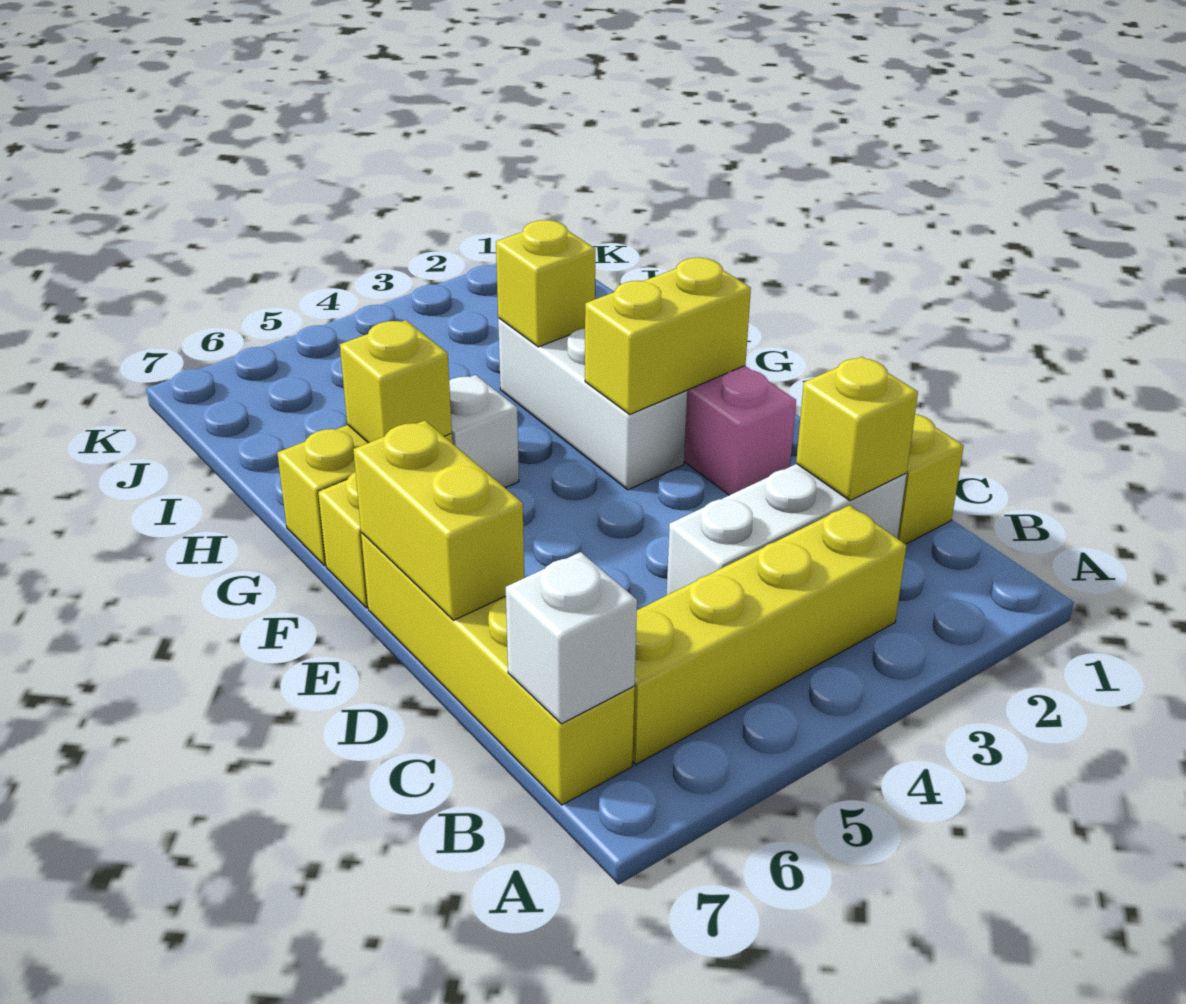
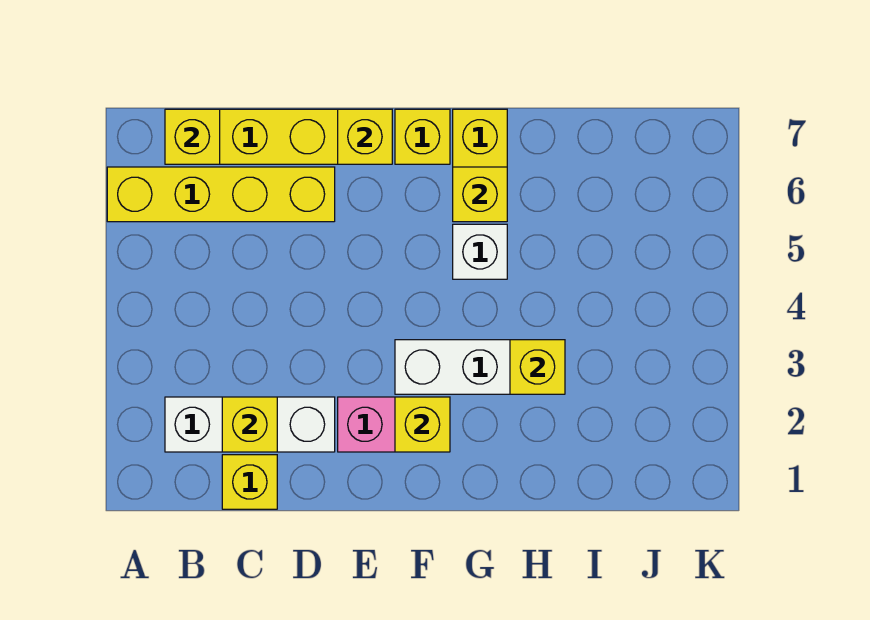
yellow 1x4 brick [632,505,907,764] -> yellow 1x4 brick turned to [107,167,335,222]
white 1x1 brick [506,552,637,724] -> yellow 1x1 brick [165,109,220,164]
white 1x3 brick [667,464,906,595] -> white 1x3 brick turned to [165,397,335,452]
yellow 1x2 brick [353,420,524,620] -> yellow 1x1 brick [338,109,392,164]
yellow 1x2 brick [585,258,751,414] -> yellow 1x1 brick [395,397,450,452]

